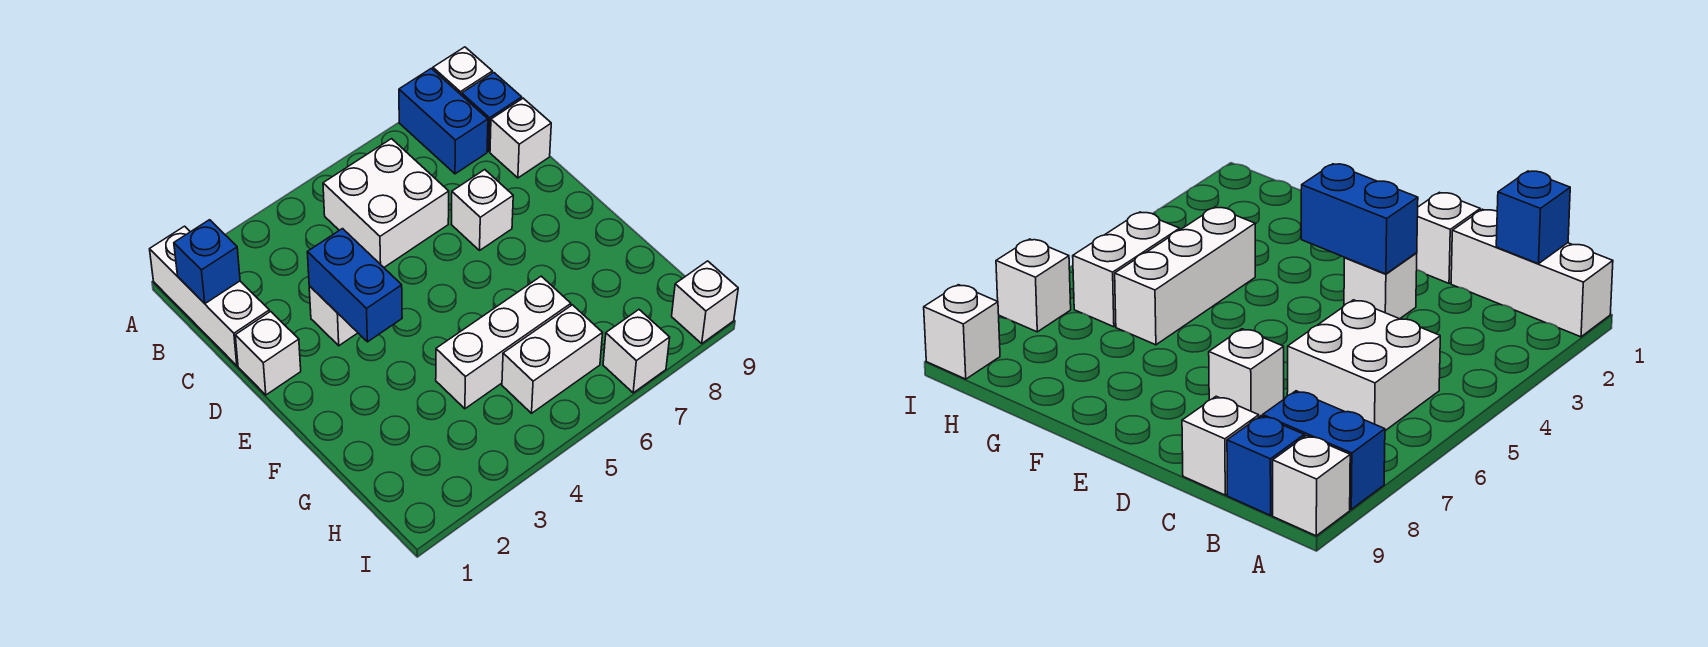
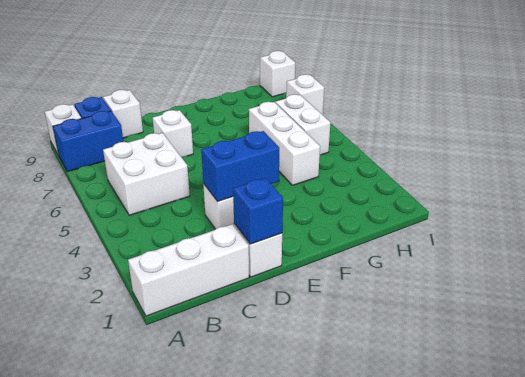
blue 1x1 brick [174,220,240,304] -> blue 1x1 brick moved to [233,178,283,244]

